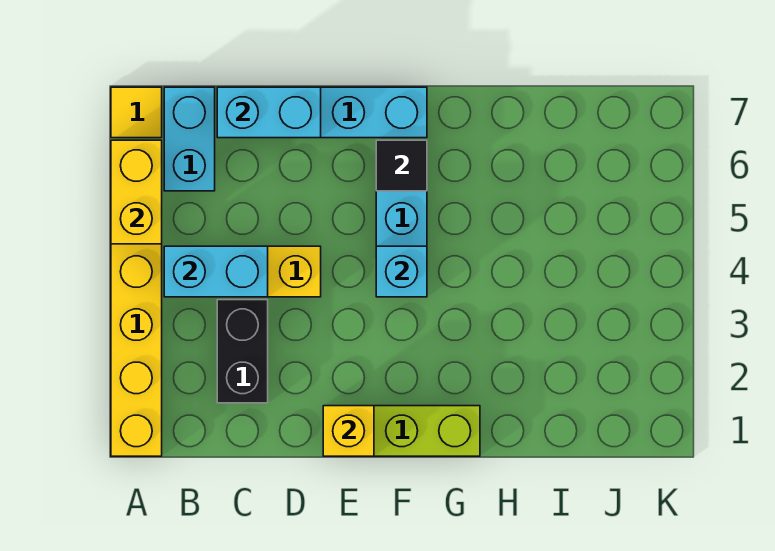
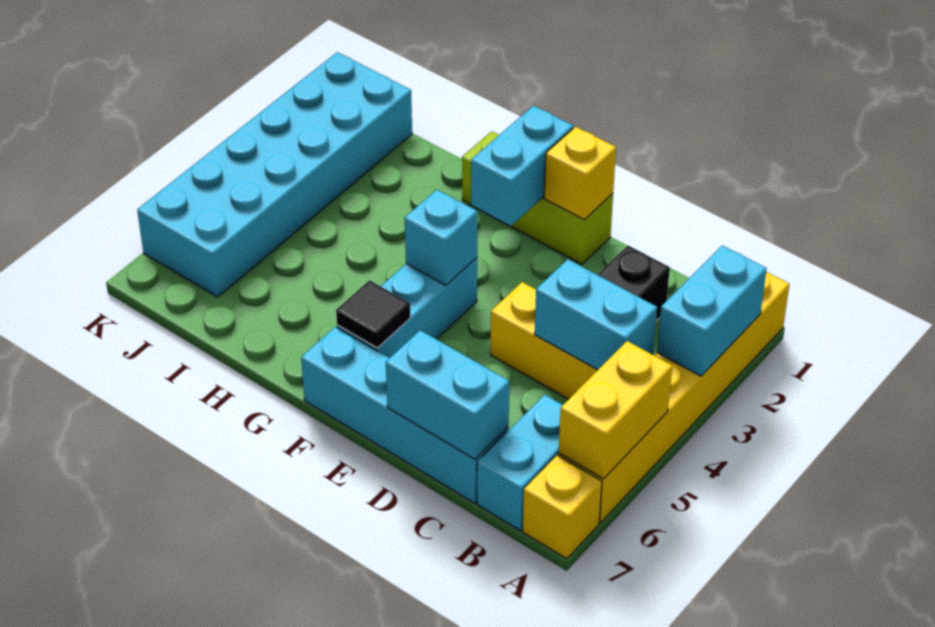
none -> cyan 1x2 brick [657,246,767,376]
yellow 1x1 tile [111,87,162,138] -> yellow 1x1 brick [523,455,602,559]
none -> cyan 1x2 brick [471,106,573,226]
none -> cyan 2x6 brick [137,52,412,297]

